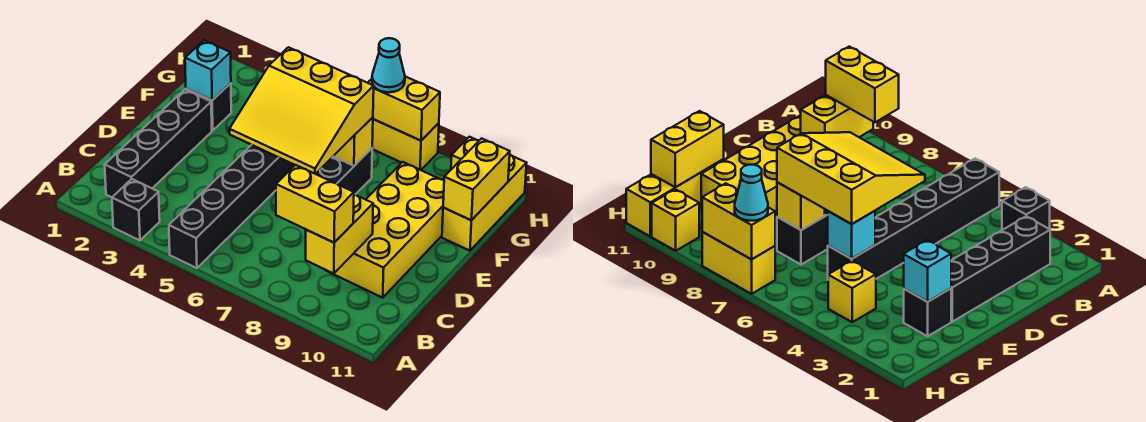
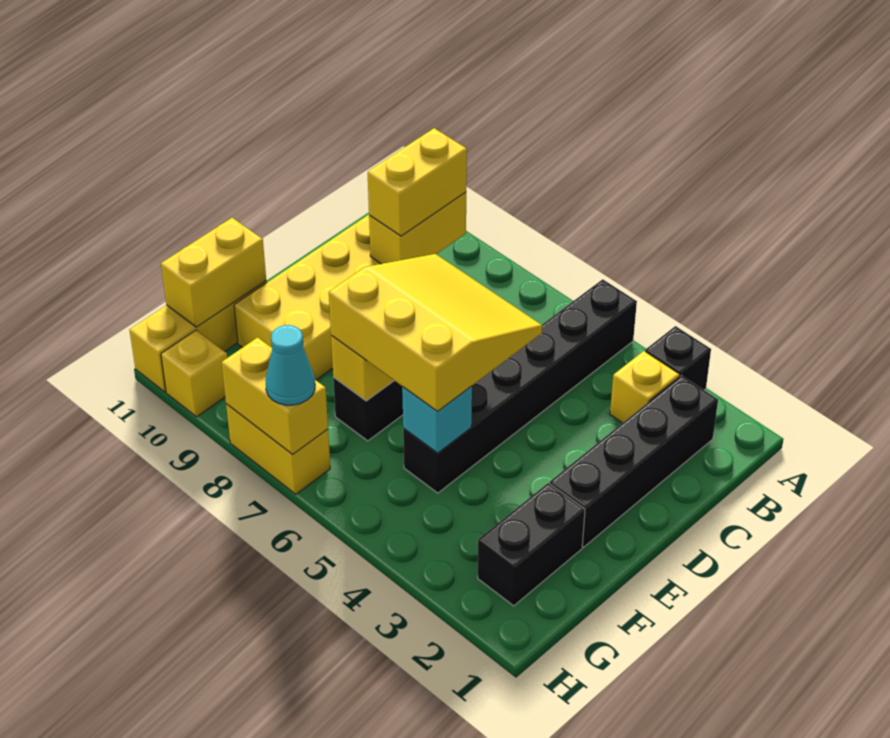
yellow 1x2 brick [276,165,354,243] -> yellow 1x2 brick turned to [368,128,467,236]
black 1x1 brick [186,83,231,130] -> black 1x2 brick [478,483,585,606]
cyan 1x1 brick [185,40,231,100] -> none
yellow 1x1 brick [828,261,876,322] -> yellow 1x1 brick moved to [610,351,680,423]

